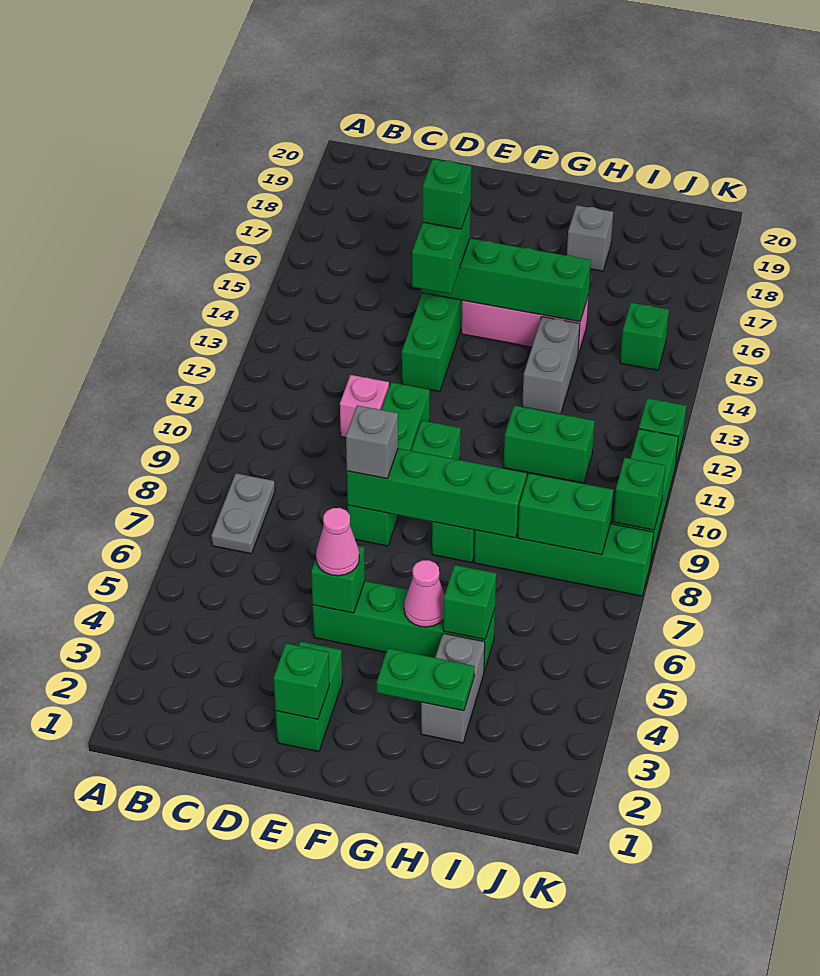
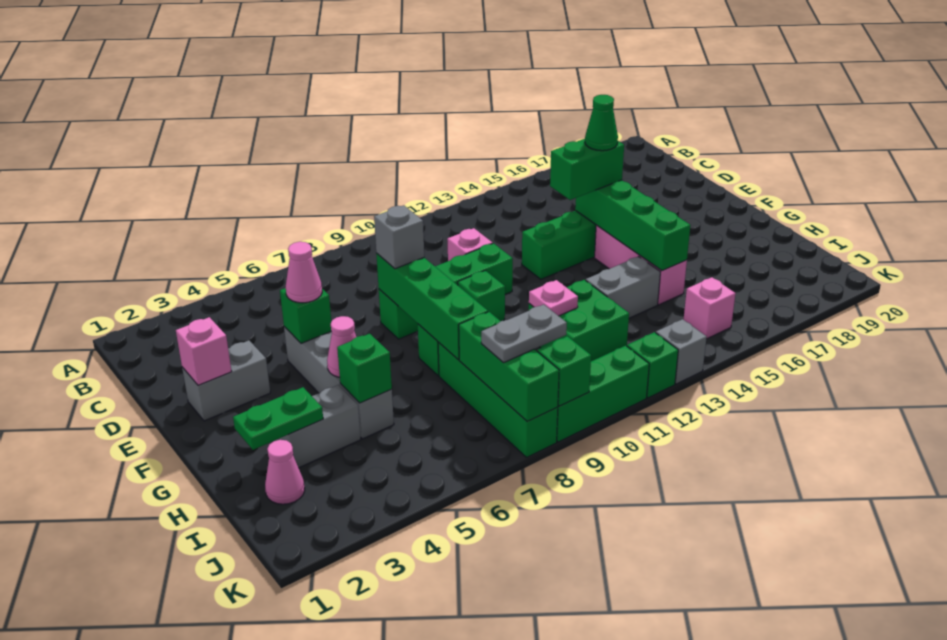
grey 1x2 plate [211,474,275,554] -> grey 1x2 plate moved to [481,304,567,362]
green 1x2 brick [275,642,342,752] -> grey 1x2 brick [182,340,270,421]
green 1x1 brick [274,643,330,719] -> pink 1x1 brick [176,317,232,385]
green 1x4 brick [313,581,495,671] -> grey 1x4 brick [284,327,394,439]
green 1x1 brick [422,159,471,229] -> green 1x1 cone [585,95,618,151]
green 1x2 plate [377,648,475,711] -> green 1x2 plate turned to [233,387,323,450]
green 1x2 brick [503,406,595,483] -> green 2x2 brick [529,280,629,361]
none -> pink 1x1 plate [529,280,578,316]
grey 1x1 brick [567,205,613,271] -> grey 1x1 brick moved to [656,319,707,384]
none -> pink 1x1 cone [265,440,305,504]
green 1x2 brick [518,473,613,555] -> green 1x3 brick [459,312,559,421]
green 1x1 brick [620,303,669,370] -> pink 1x1 brick [684,277,736,339]

